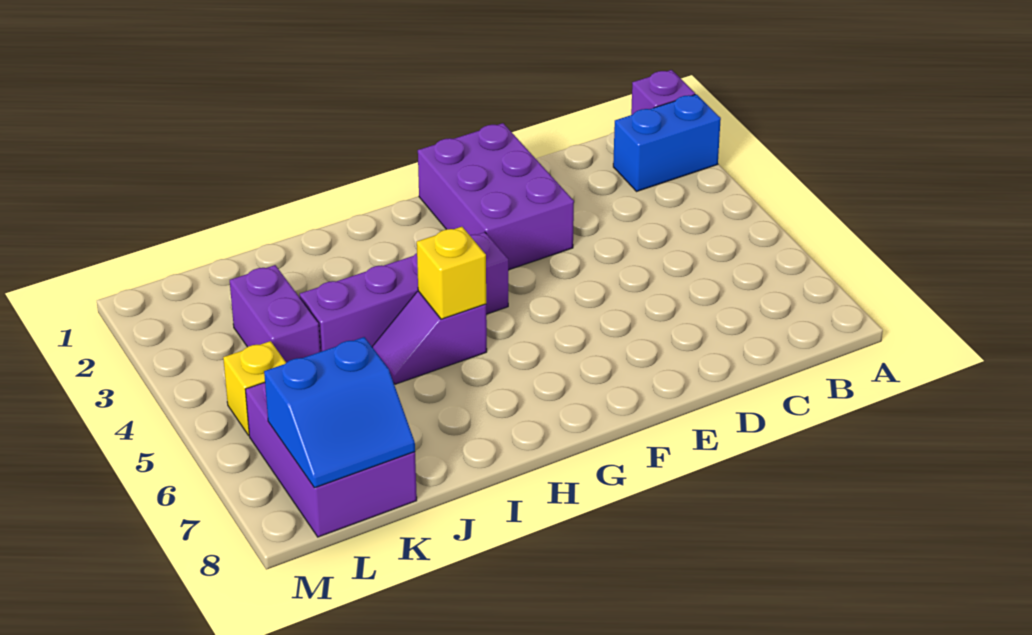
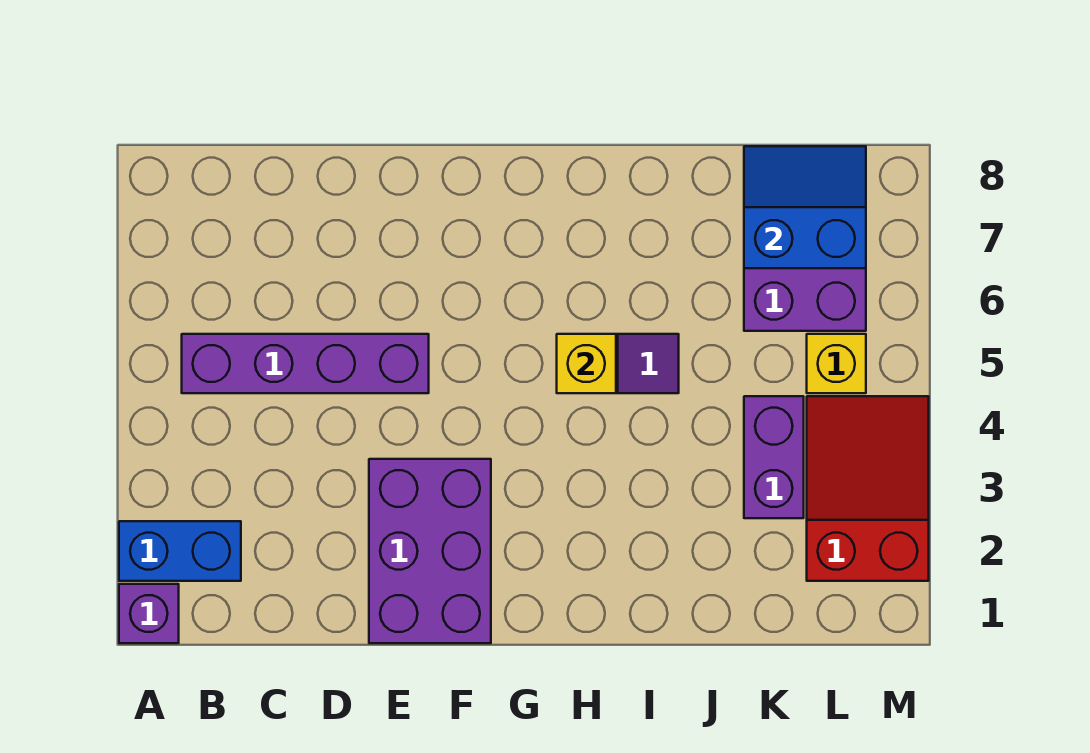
purple 1x4 brick [300,232,508,352] -> purple 1x4 brick moved to [182,334,429,393]
none -> red 2x3 slope [807,396,929,581]

